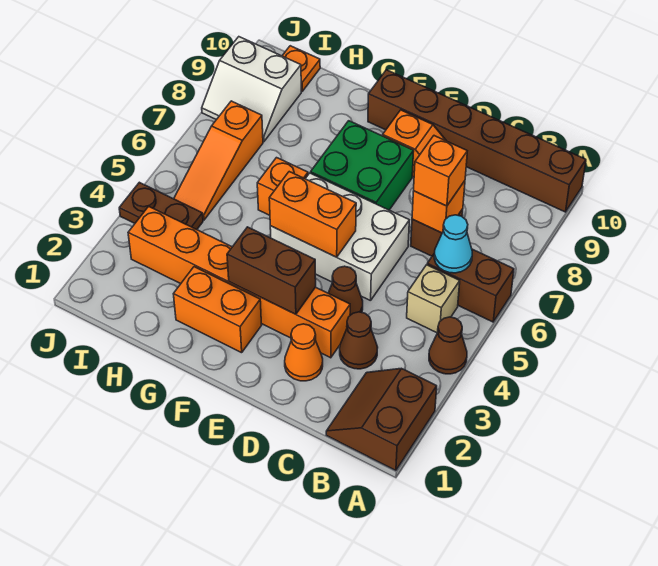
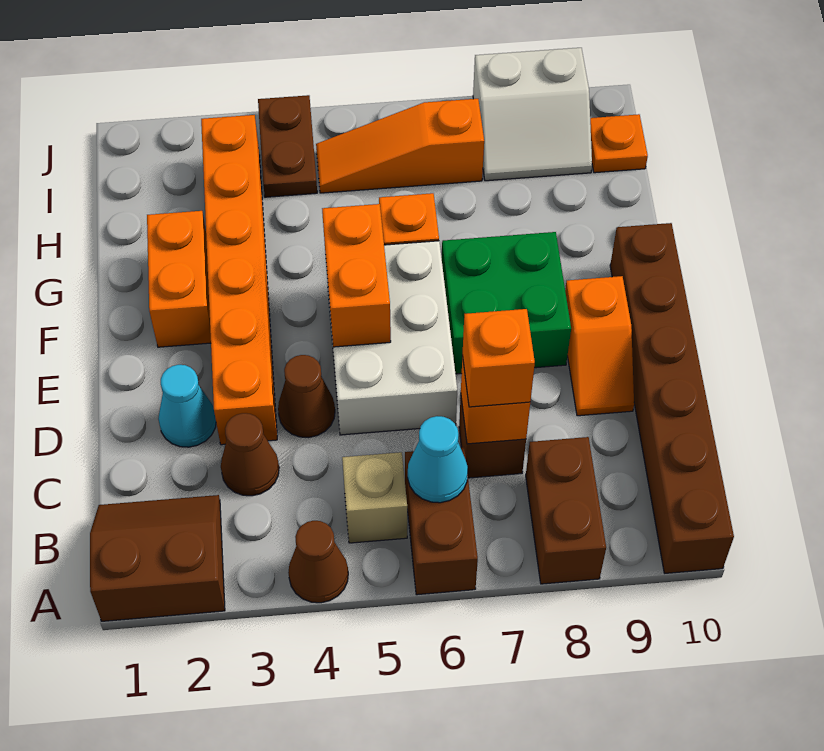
orange 1x1 cone [285,324,323,381] -> cyan 1x1 cone [158,365,216,447]
brown 1x2 brick [227,227,316,314] -> brown 1x2 brick moved to [526,437,606,584]
white 2x2 slope [202,37,301,142] -> white 2x2 slope turned to [473,48,592,181]

